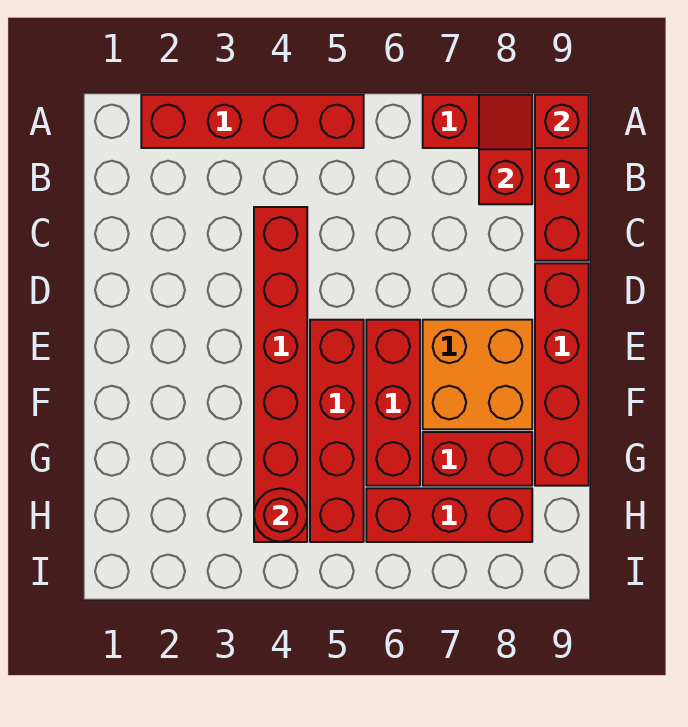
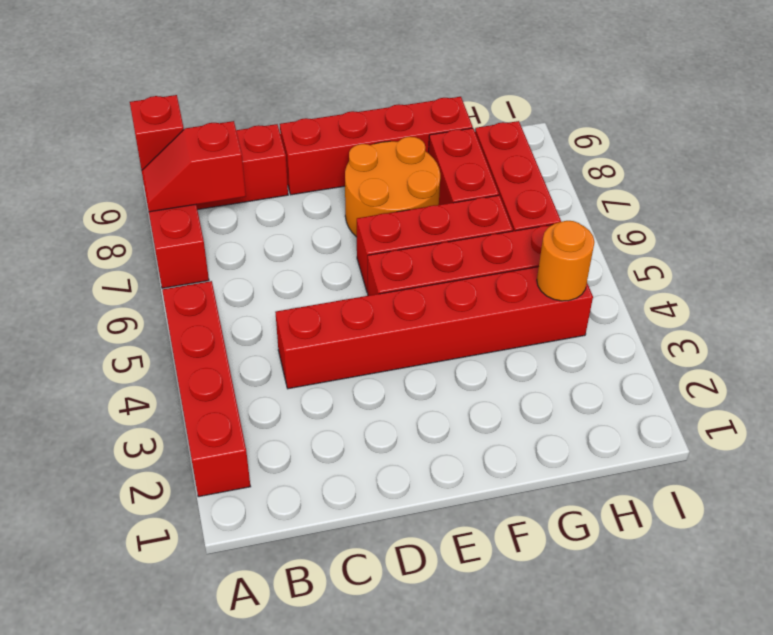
orange 2x2 brick [423,320,532,429] -> orange 2x2 round brick [345,137,440,237]
red 1x1 round brick [254,488,307,542] -> orange 1x1 round brick [537,221,594,301]

